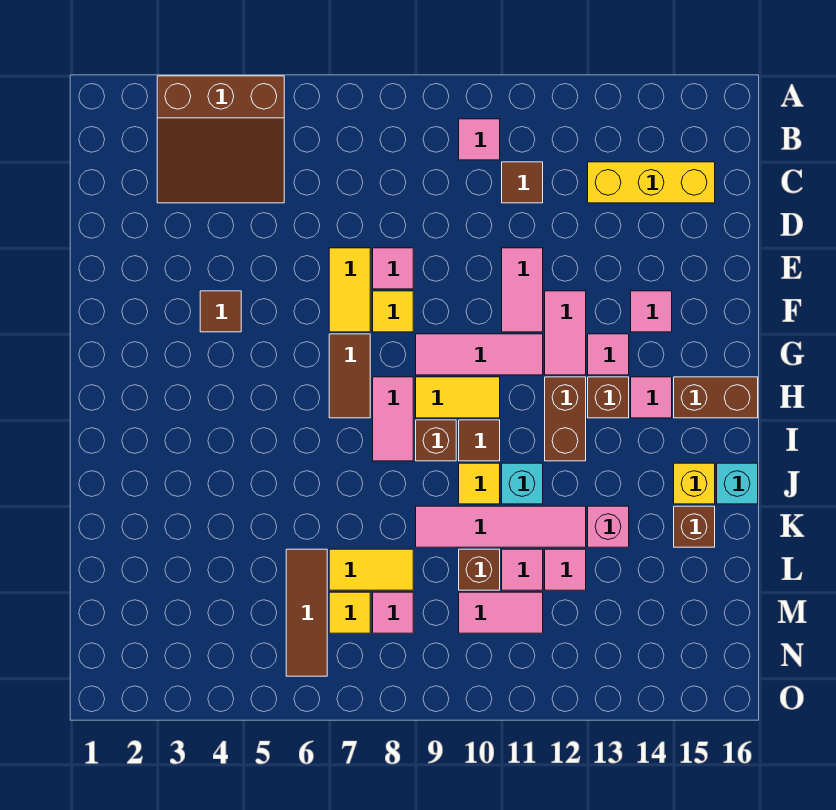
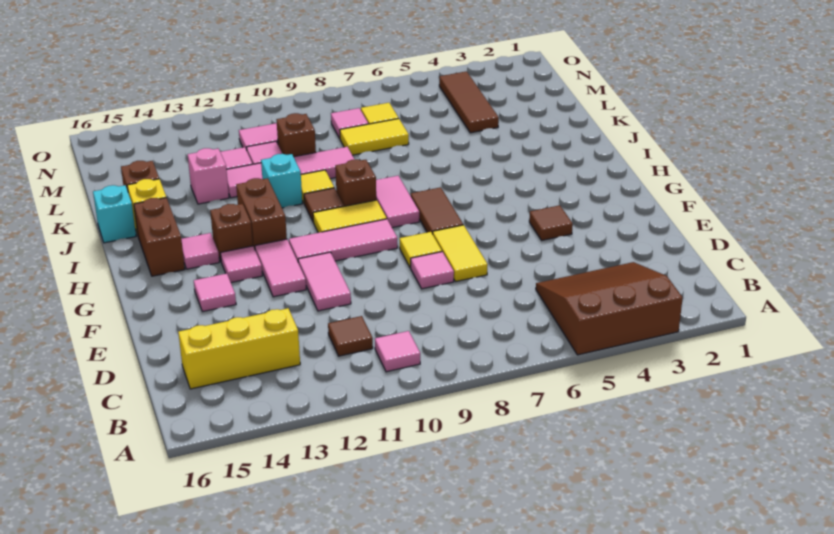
brown 1x2 brick [674,377,758,418] -> brown 1x2 brick turned to [134,198,185,276]
brown 1x3 tile [286,549,327,676] -> brown 1x3 tile moved to [439,71,499,133]

